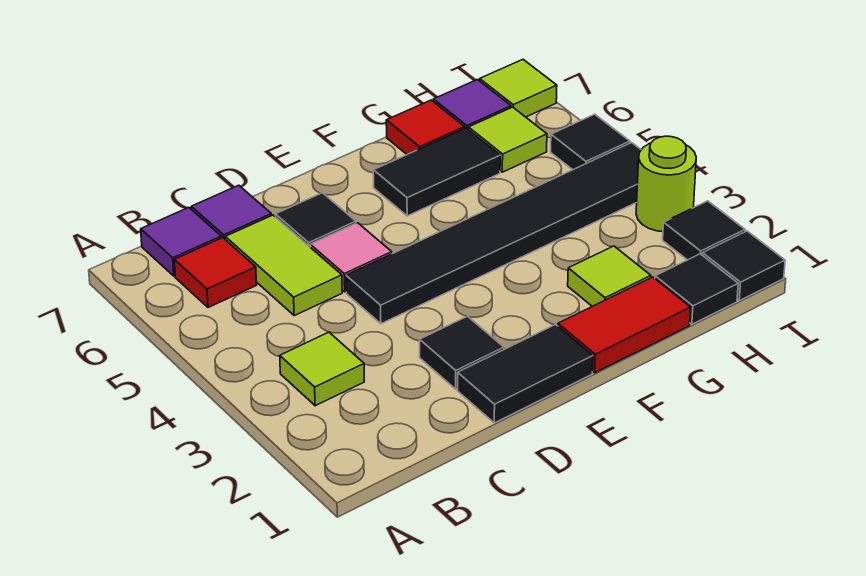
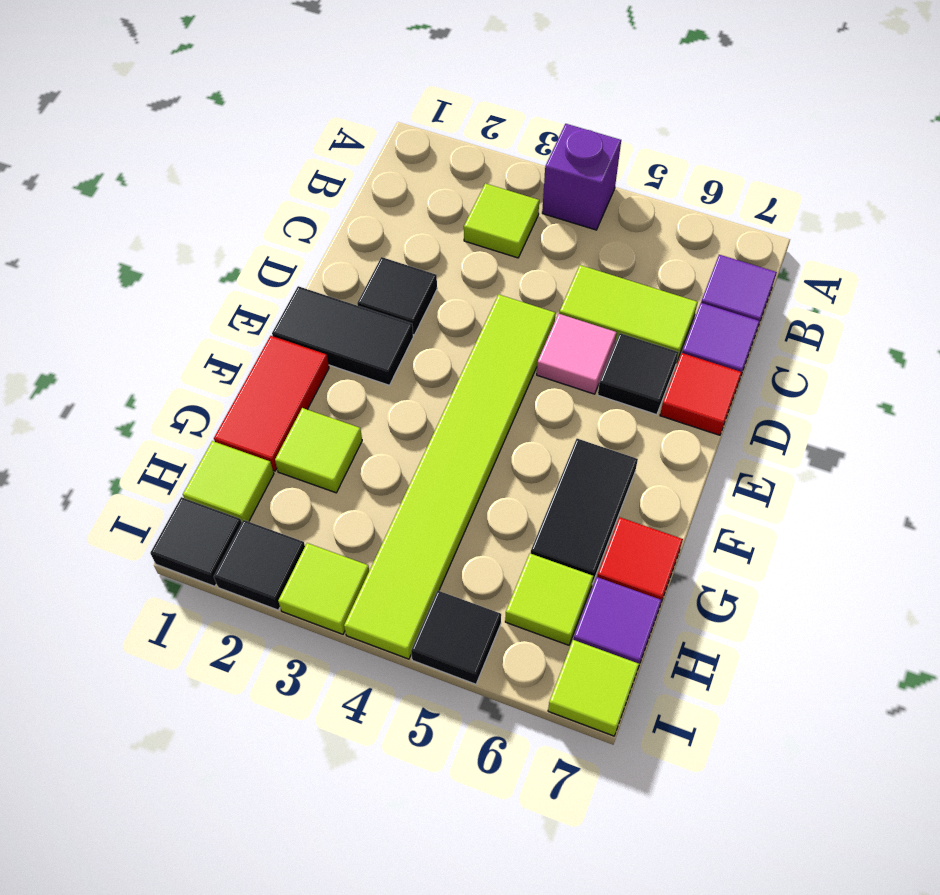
none -> purple 1x1 brick [542,124,621,230]
red 1x1 tile [174,238,257,307] -> red 1x1 tile moved to [660,353,742,435]
black 1x2 tile [458,325,593,423] -> black 1x2 tile turned to [272,286,413,385]
black 1x6 tile [346,143,641,324] -> lime 1x6 tile [344,295,556,659]
black 1x1 tile [655,254,738,324] -> lime 1x1 tile [183,441,274,522]
lime 1x1 round brick [636,136,696,232] -> lime 1x1 tile [278,543,369,634]

